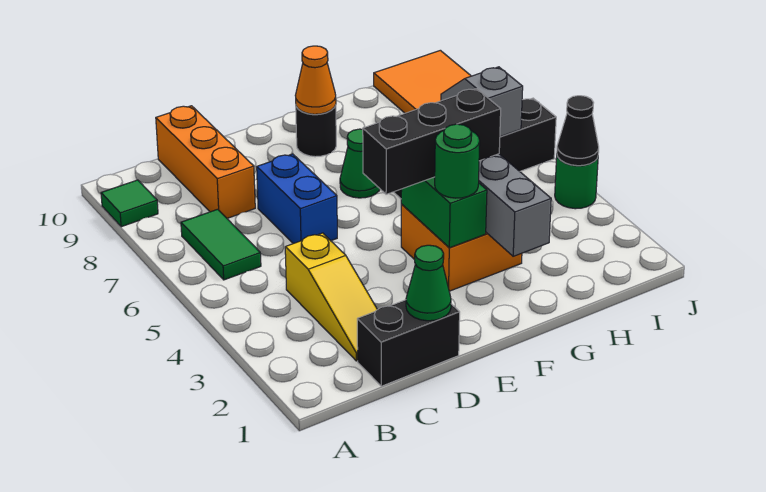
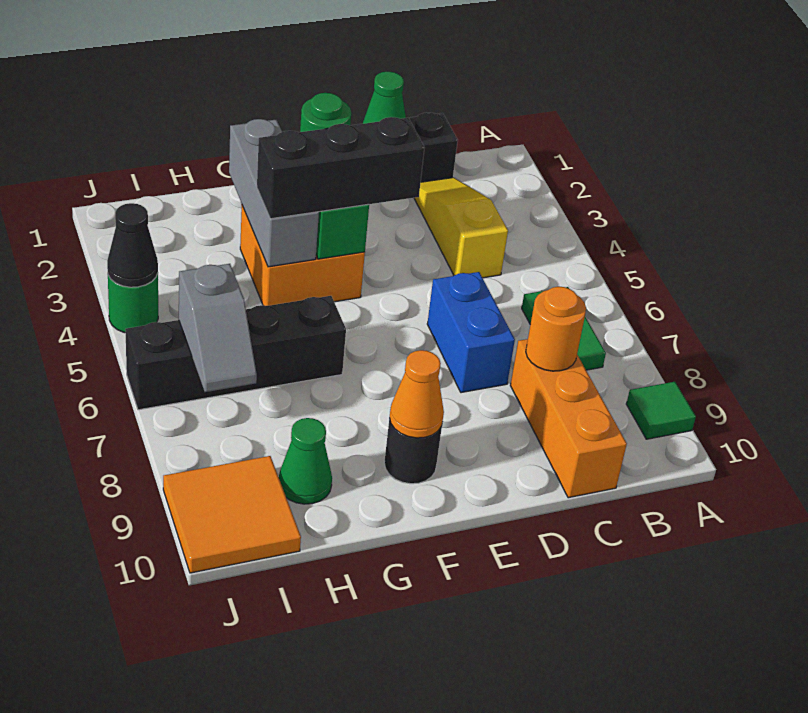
none -> orange 1x1 round brick [526,287,586,371]
green 1x1 cone [340,129,380,198] -> green 1x1 cone moved to [279,418,332,504]

